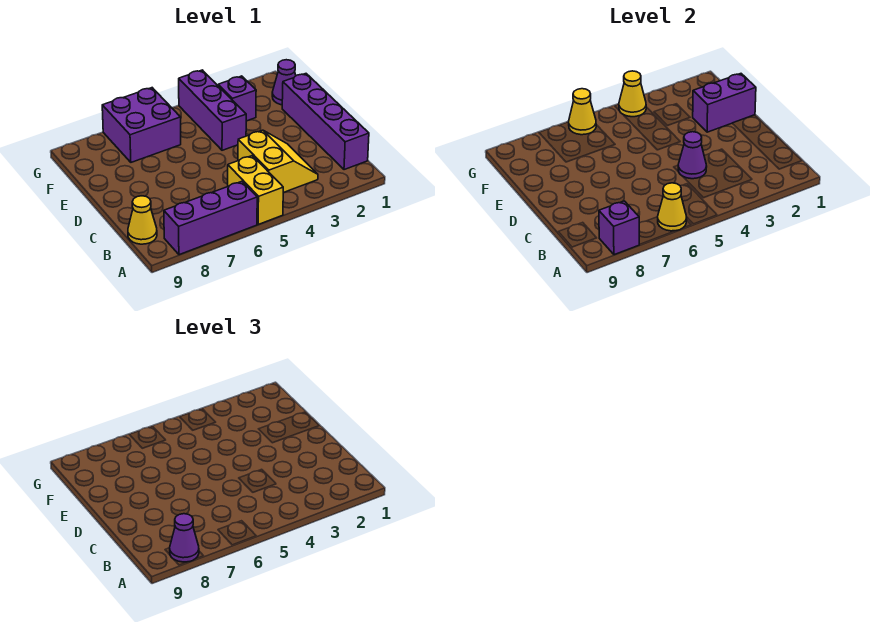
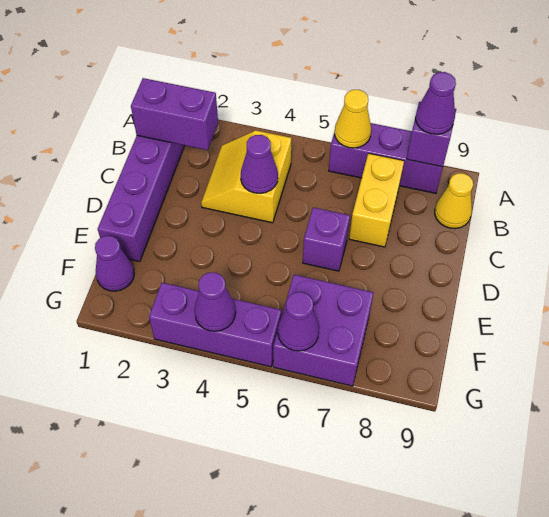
yellow 1x2 brick [228,156,283,224] -> yellow 1x2 brick moved to [349,153,404,247]
purple 1x2 brick [693,74,756,132] -> purple 1x2 brick moved to [131,78,218,150]
purple 1x3 brick [179,70,246,150] -> purple 1x3 brick turned to [149,283,281,367]
purple 1x1 brick [218,76,256,121] -> purple 1x1 brick moved to [303,208,350,271]
yellow 1x1 cone [619,71,646,117] -> purple 1x1 cone [194,272,236,331]
yellow 1x1 cone [569,89,596,135] -> purple 1x1 cone [278,292,319,351]

